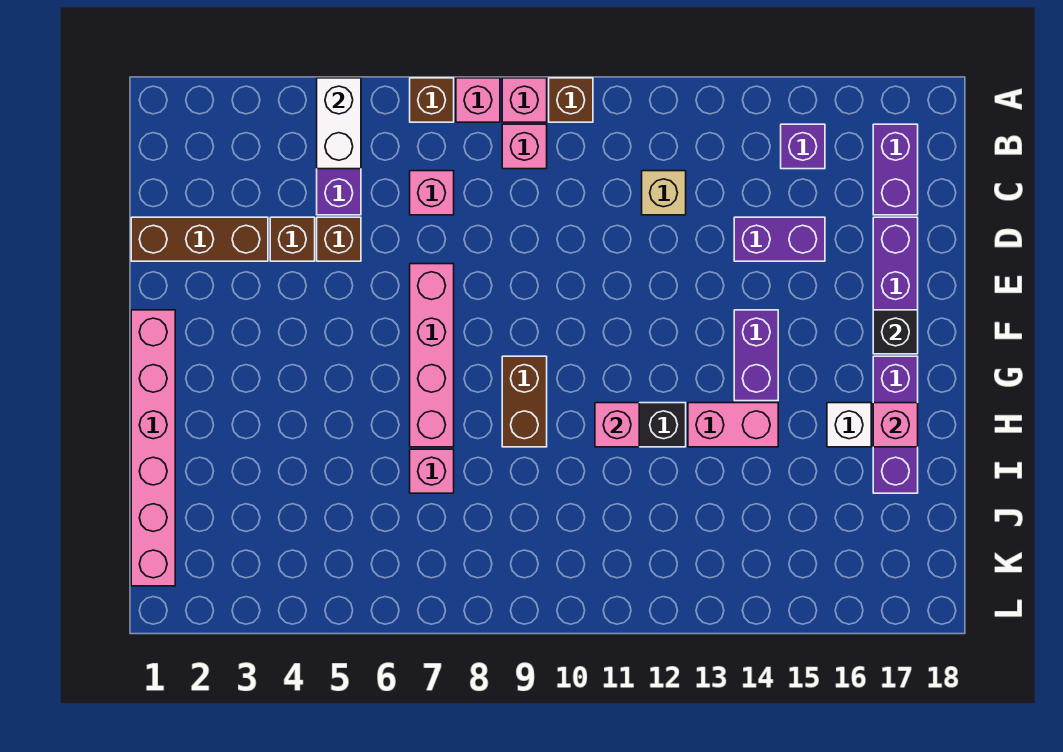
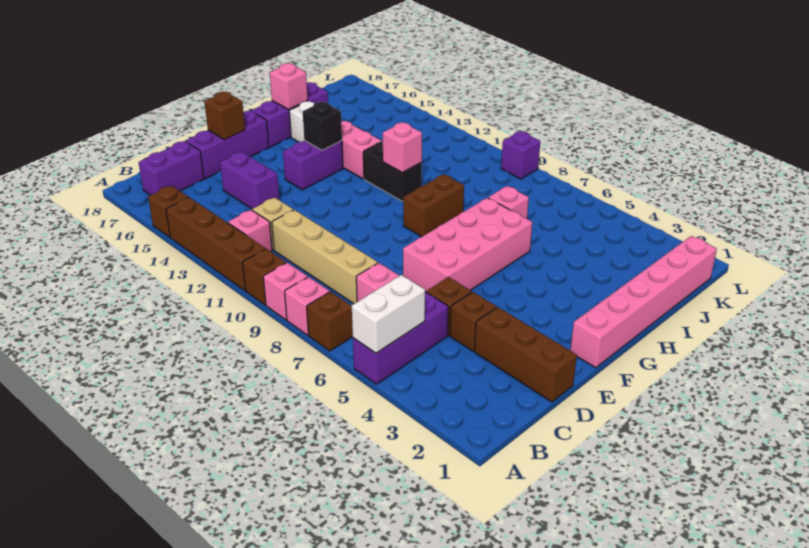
none -> brown 1x4 brick [166,197,265,291]
none -> brown 1x1 brick [148,186,189,237]
pink 1x1 brick [502,124,547,169] -> pink 1x1 brick moved to [228,210,272,251]
purple 1x1 brick [781,124,825,169] -> purple 1x1 brick moved to [501,131,540,179]
none -> tan 1x4 brick [272,210,378,304]
pink 1x4 brick [410,264,454,447] -> pink 2x4 brick [403,198,532,292]
none -> brown 1x1 brick [204,92,245,140]
black 1x1 brick [873,310,918,354] -> black 1x1 brick moved to [303,102,342,150]

